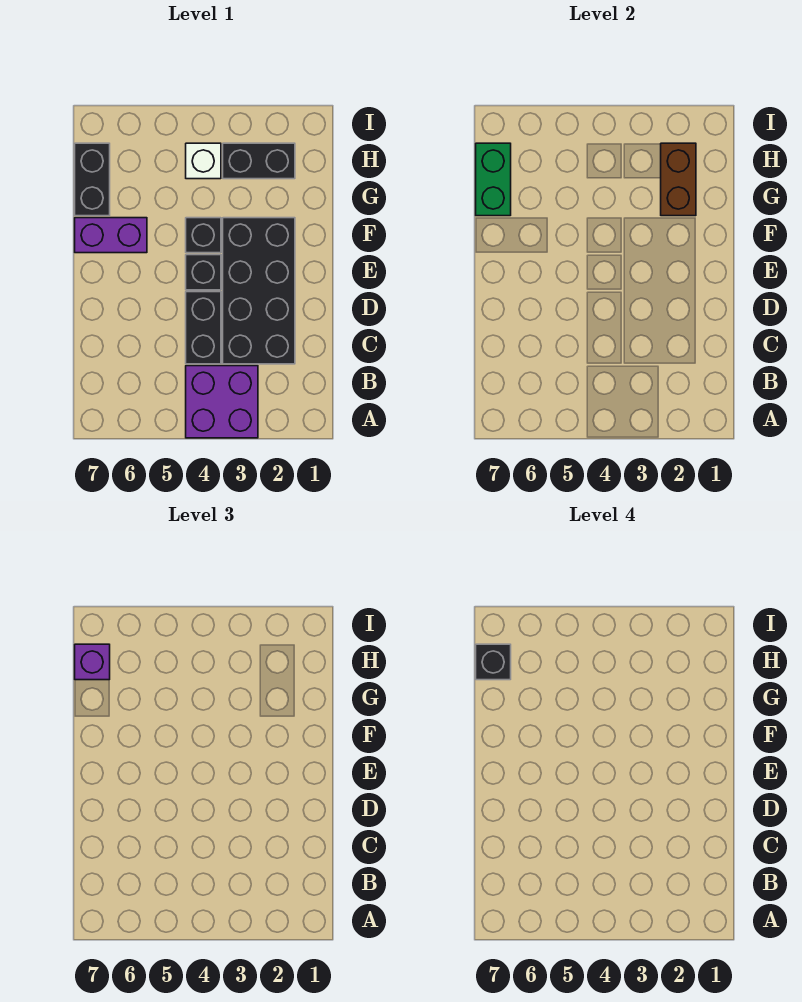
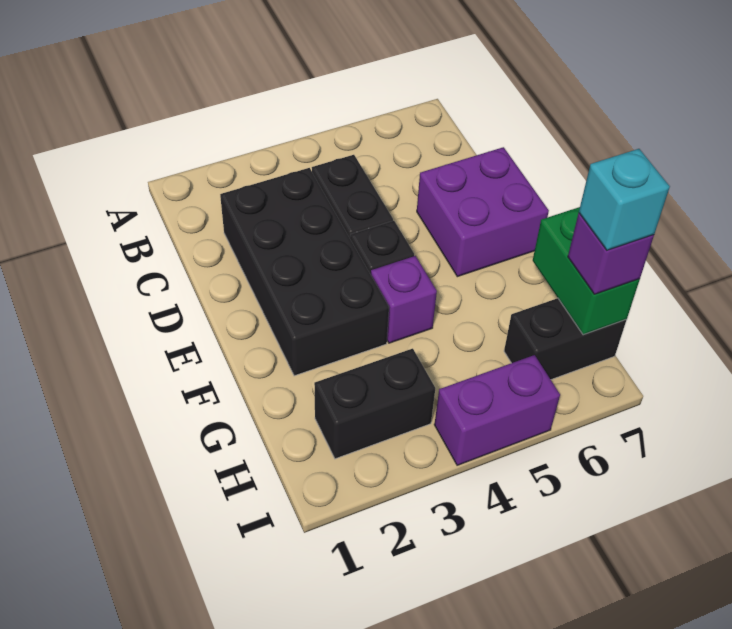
purple 2x2 brick [186,366,258,438] -> purple 2x2 brick moved to [417,147,549,277]
black 1x1 brick [186,218,221,253] -> purple 1x1 brick [371,256,437,343]
purple 1x2 brick [75,218,147,253] -> purple 1x2 brick moved to [434,355,560,465]
brown 1x2 brick [661,143,696,216] -> none
black 1x2 brick [75,143,110,216] -> black 1x2 brick turned to [504,298,626,380]
white 1x1 brick [186,143,221,179] -> none
black 1x1 brick [476,644,511,680] -> cyan 1x1 brick [579,149,670,250]

